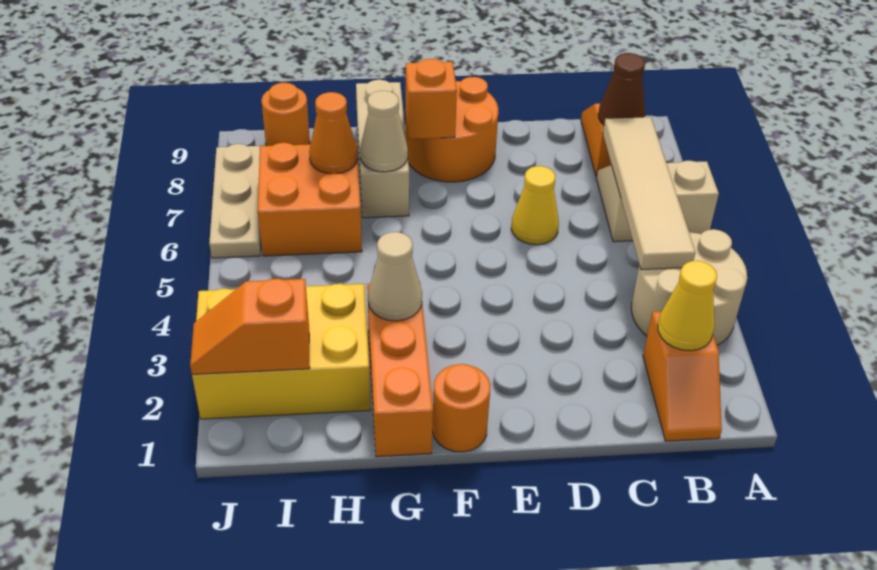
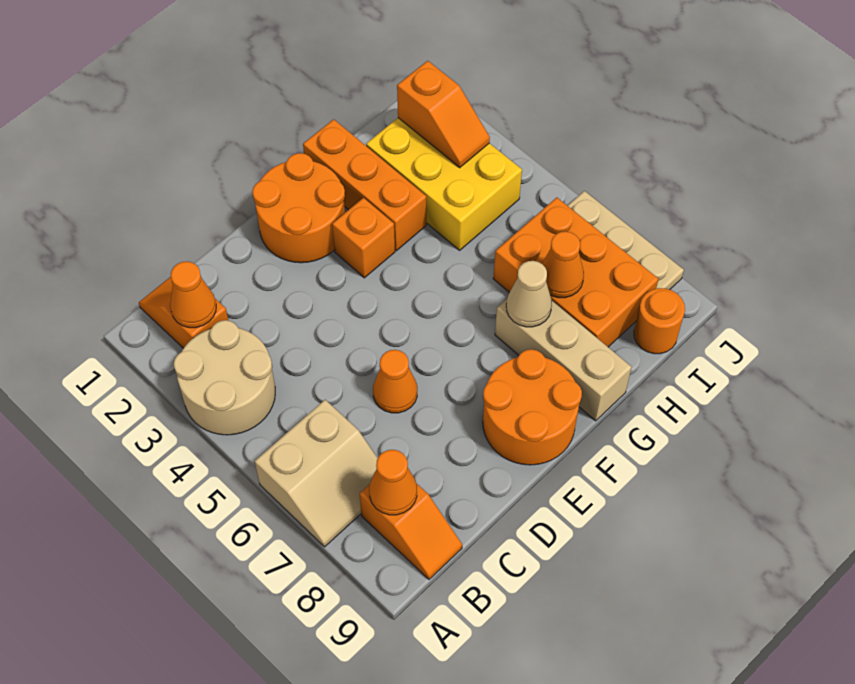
yellow 1x1 cone [658,261,717,351] -> orange 1x1 cone [170,261,216,328]
tan 1x4 tile [603,117,696,270] -> none
brown 1x1 cone [598,53,645,125] -> orange 1x1 cone [369,450,417,515]
yellow 1x1 cone [511,166,559,245] -> orange 1x1 cone [373,350,417,413]
orange 1x1 round brick [432,364,491,452] -> orange 2x2 round brick [252,153,345,263]
orange 1x1 brick [405,59,457,139] -> orange 1x1 brick moved to [332,198,395,278]
tan 1x1 cone [368,232,422,321] -> none
yellow 2x3 brick [192,284,370,419] -> yellow 2x3 brick turned to [366,118,522,250]
orange 2x2 brick [258,143,362,256] -> orange 2x3 brick [493,197,658,347]
orange 1x2 slope [190,279,310,374] -> orange 1x2 slope turned to [397,61,490,168]

